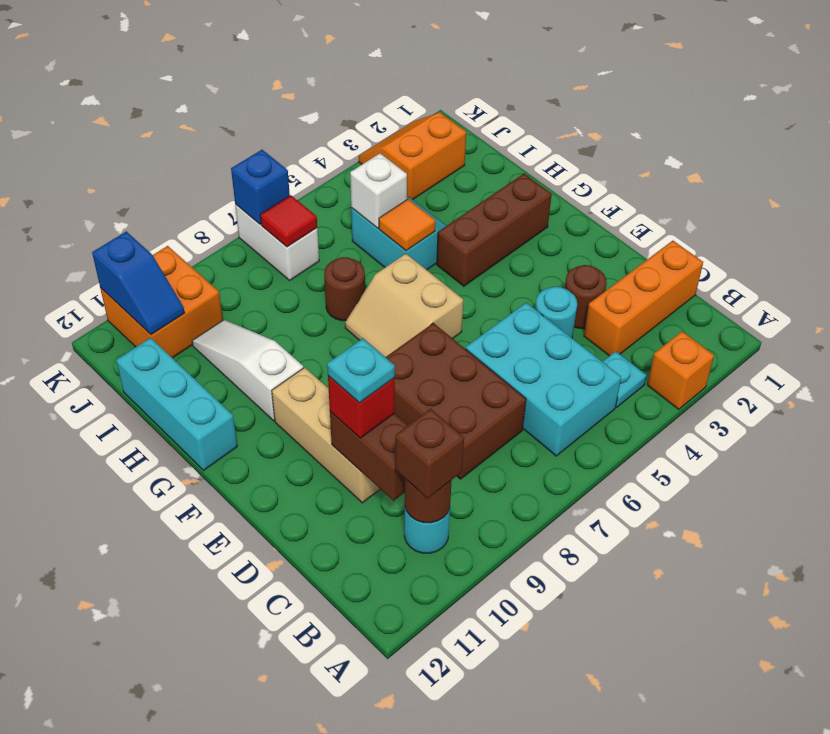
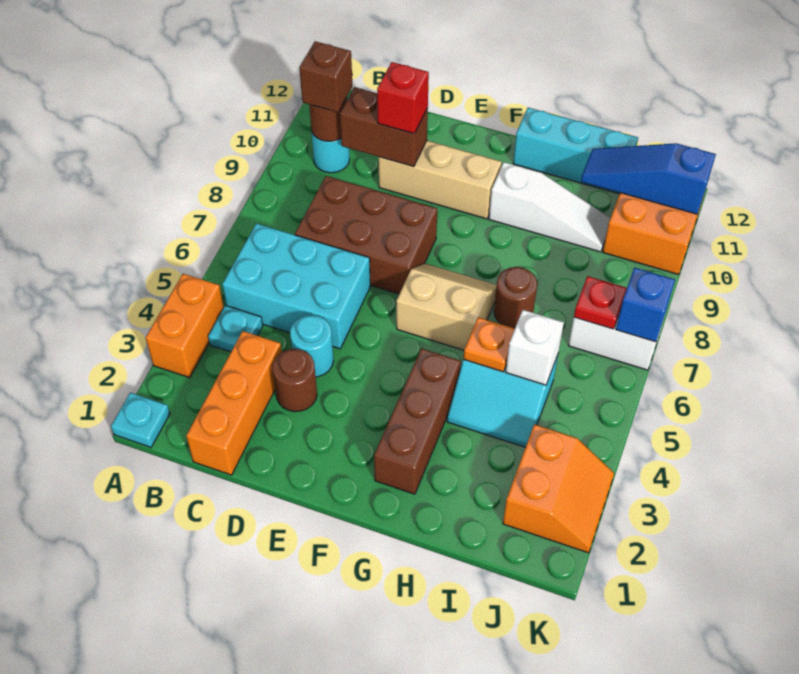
orange 1x1 brick [648,331,714,410] -> orange 1x2 brick [146,274,224,378]
cyan 1x1 plate [327,338,395,403] -> cyan 1x1 plate moved to [111,393,170,447]
orange 1x1 tile [379,199,435,251] -> orange 1x1 plate [464,317,515,372]
red 1x1 tile [260,195,317,247] -> red 1x1 plate [574,276,627,329]
blue 1x2 slope [92,231,184,335] -> blue 1x3 slope [581,143,716,214]

